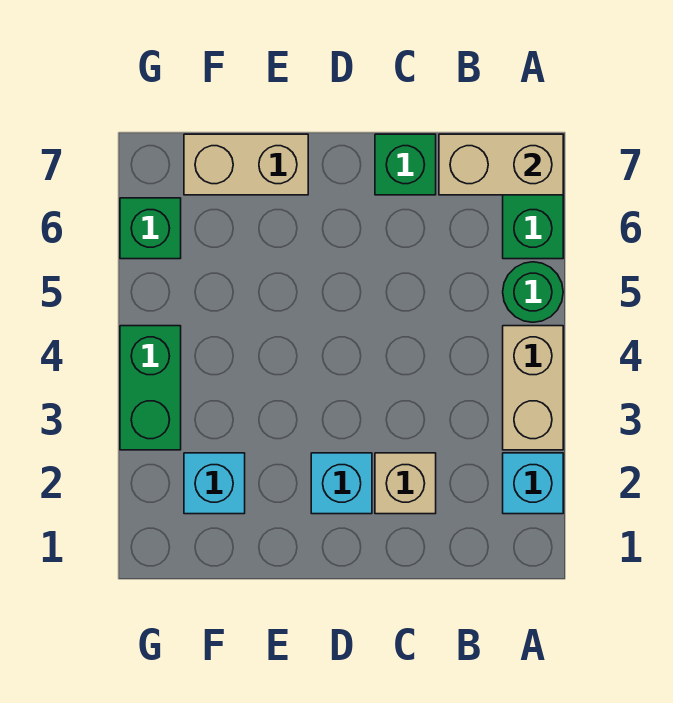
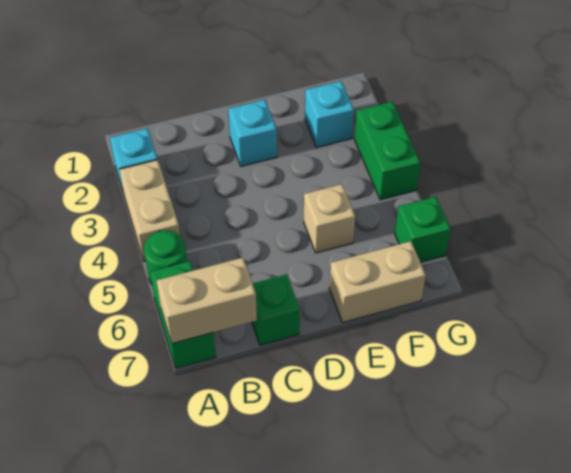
tan 1x1 brick [375,453,436,514] -> tan 1x1 brick moved to [304,184,355,253]

